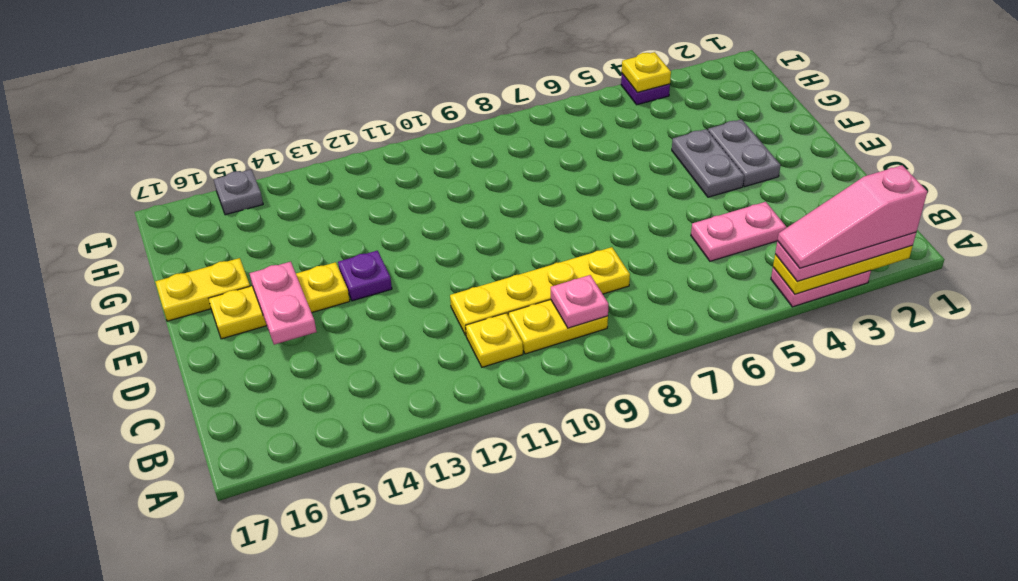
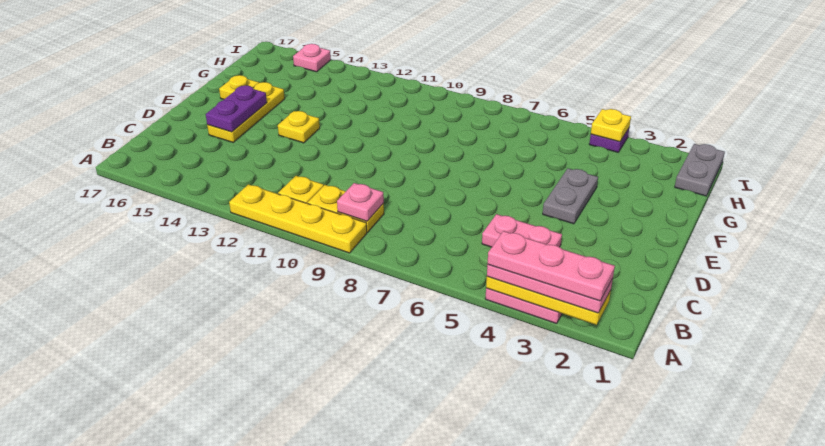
pink 1x3 slope [777,165,927,268] -> pink 1x3 plate [488,231,615,301]
yellow 1x4 plate [450,247,630,335] -> yellow 1x4 plate moved to [229,184,367,253]
pink 1x2 plate [249,262,317,345] -> purple 1x2 plate [206,85,267,132]
grey 1x2 plate [708,119,781,187] -> grey 1x2 plate moved to [675,144,725,196]
purple 1x1 plate [338,251,392,301] -> yellow 1x1 plate [278,111,320,143]
yellow 1x3 plate [208,262,350,339] -> yellow 1x3 plate turned to [207,82,285,142]
yellow 1x2 plate [155,258,250,321] -> yellow 1x1 plate [219,75,259,99]
grey 1x1 plate [214,169,263,215] -> pink 1x1 plate [293,44,331,72]

